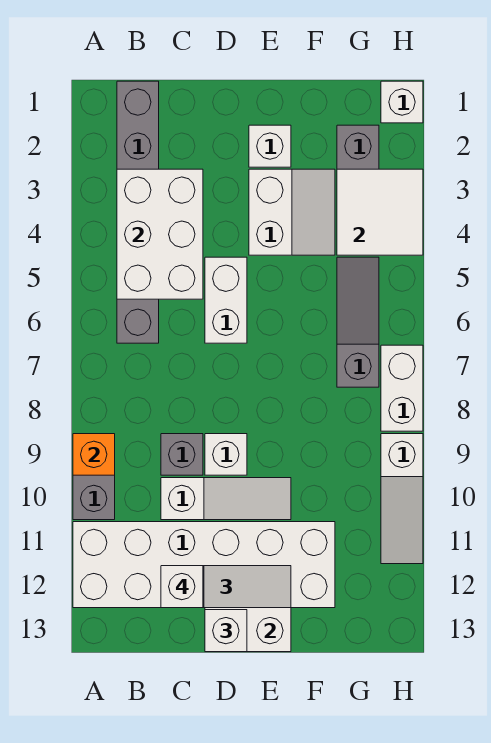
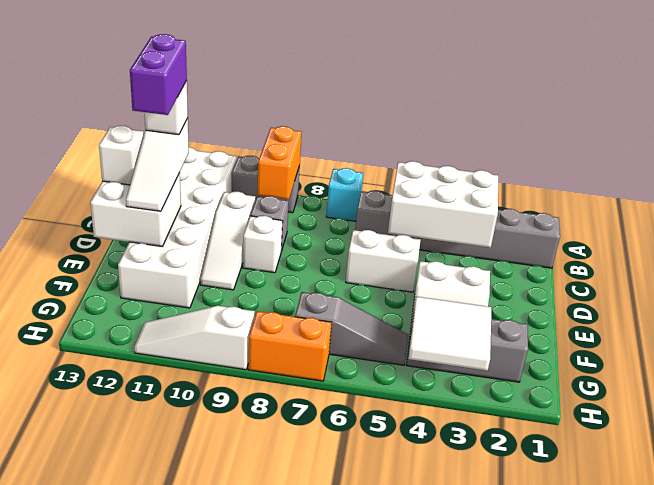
none -> cyan 1x1 brick [326,168,363,221]
orange 1x1 brick [73,434,115,475] -> orange 1x2 brick [257,126,301,199]
none -> purple 1x2 brick [130,34,187,115]
white 1x1 brick [249,125,291,167] -> none
white 1x1 brick [381,81,423,123] -> none
white 1x2 brick [381,345,423,431] -> orange 1x2 brick [248,311,332,381]

